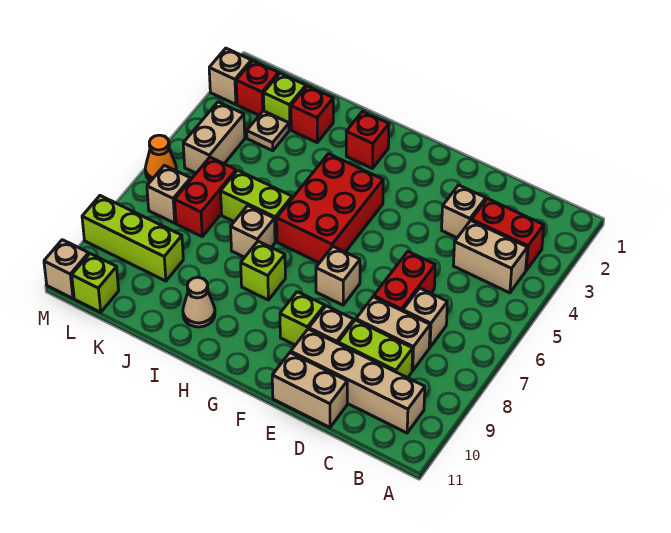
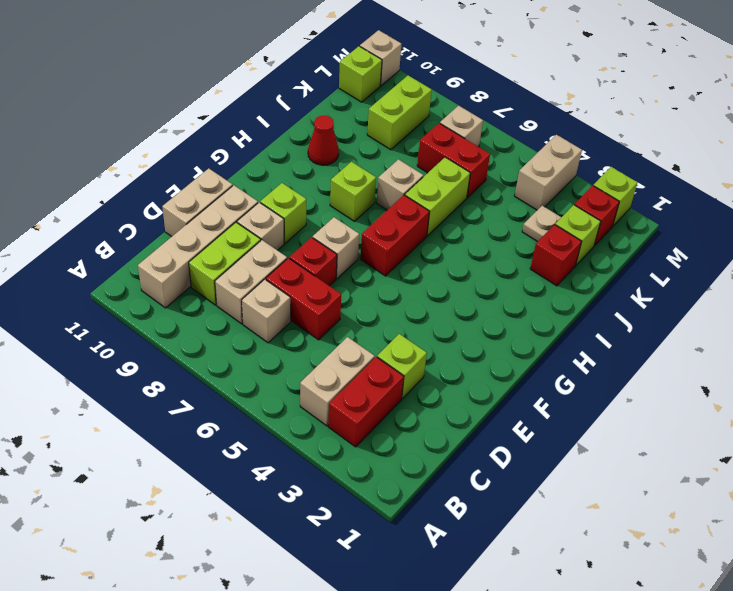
tan 1x1 brick [442,185,486,238] -> lime 1x1 brick [377,334,427,399]
red 2x3 brick [277,154,383,263] -> red 1x2 brick [360,195,429,276]
red 1x1 brick [346,111,389,169] -> red 1x1 brick moved to [289,237,337,286]
tan 1x1 cone [183,277,215,327] -> red 1x1 cone [308,115,339,165]
lime 1x3 brick [82,196,183,281] -> lime 1x2 brick [367,75,432,150]
tan 1x2 brick [183,102,245,173] -> tan 1x2 brick turned to [515,135,582,210]
tan 1x1 brick [209,48,251,104] -> lime 1x1 brick [593,167,638,226]
orange 1x1 cone [145,135,176,181] -> none

